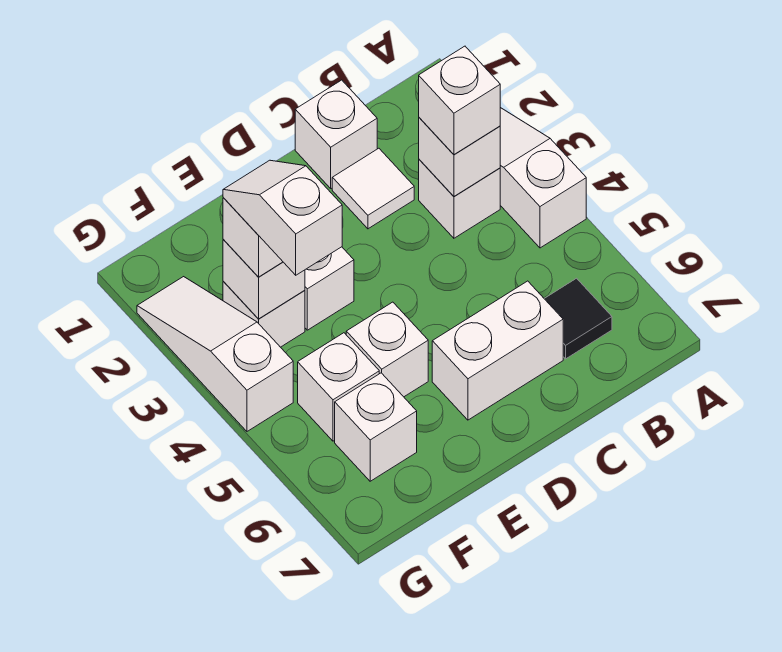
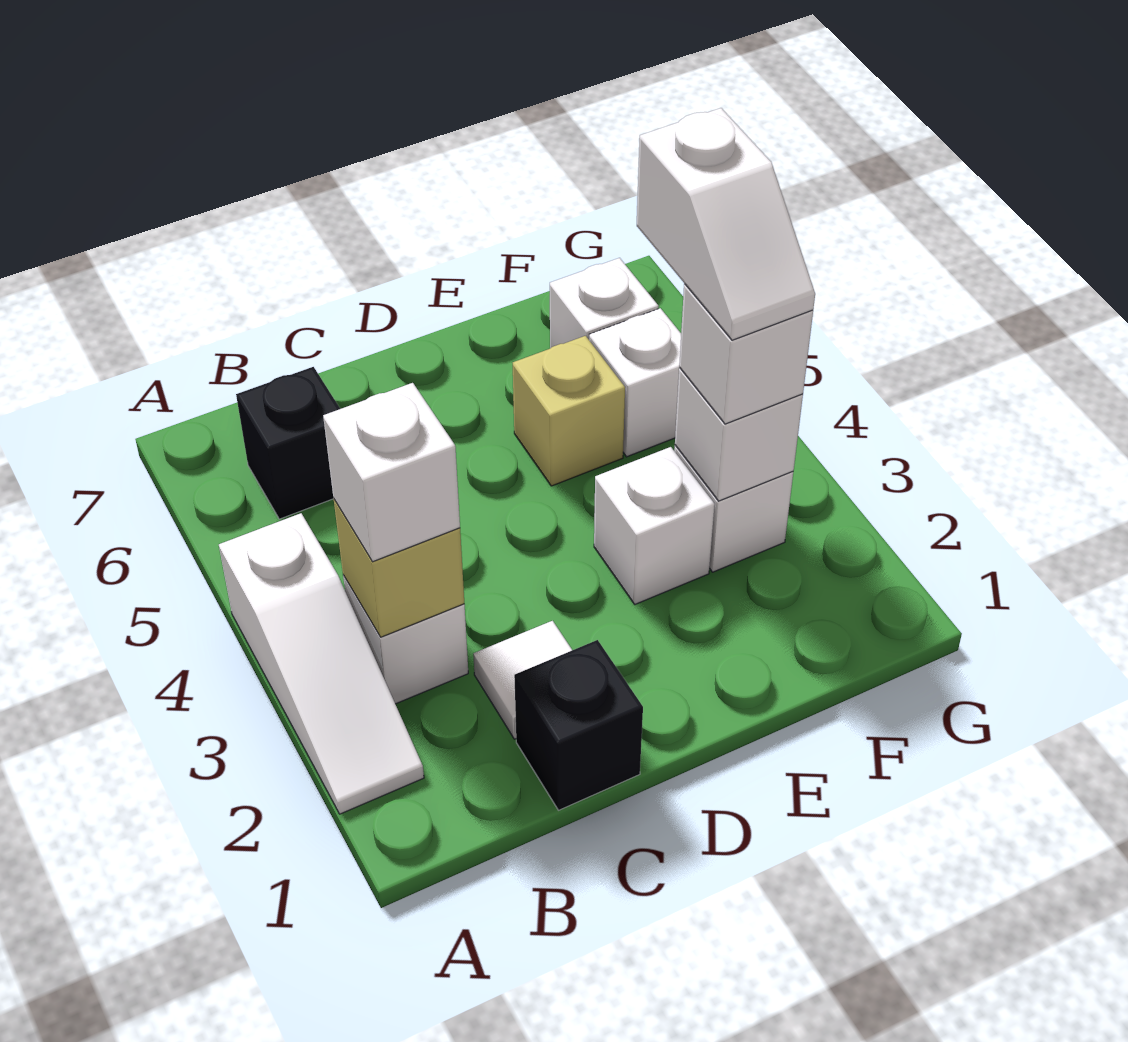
white 1x1 brick [419,118,500,196] -> tan 1x1 brick [334,500,464,637]
black 1x1 tile [544,278,612,359] -> black 1x1 brick [236,367,340,519]
white 1x1 brick [295,80,377,188] -> black 1x1 brick [514,640,643,810]
white 1x2 brick [432,281,563,420] -> none
white 1x1 brick [346,302,428,397] -> tan 1x1 brick [513,336,625,486]
white 1x3 slope [137,277,293,431] -> none

